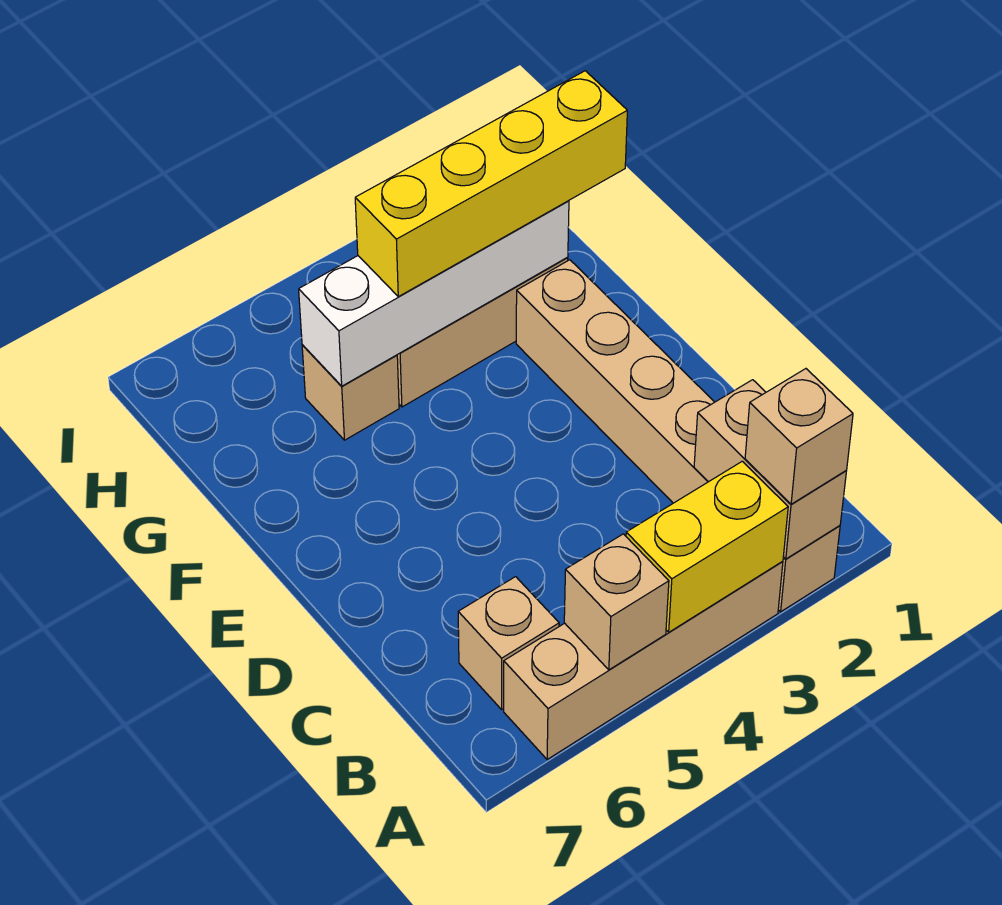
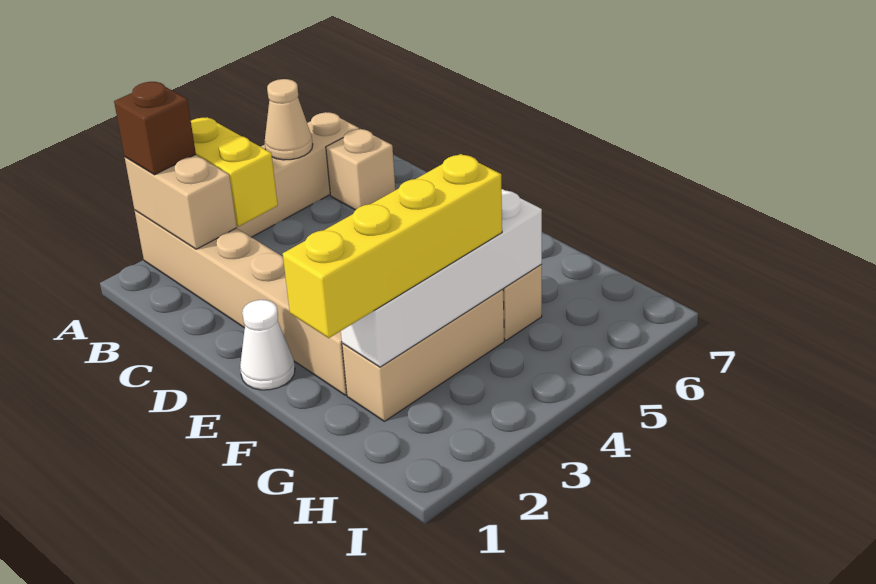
tan 1x1 brick [745,369,853,504] -> brown 1x1 brick [114,82,196,175]
yellow 1x2 brick [626,461,788,632] -> yellow 1x2 brick turned to [191,117,278,226]
tan 1x1 brick [564,534,669,670] -> tan 1x1 cone [265,79,313,160]
none -> white 1x1 cone [240,300,295,390]

